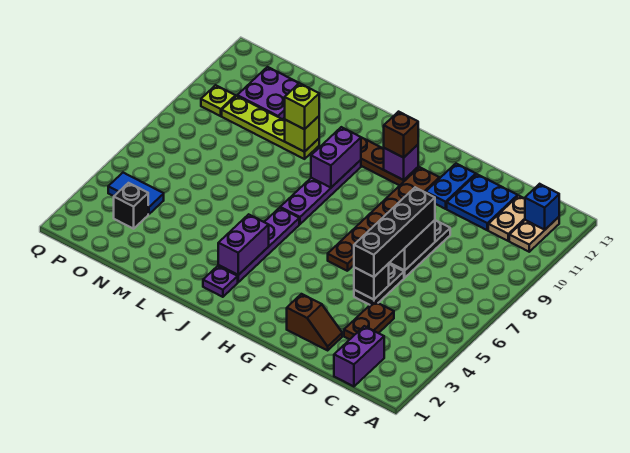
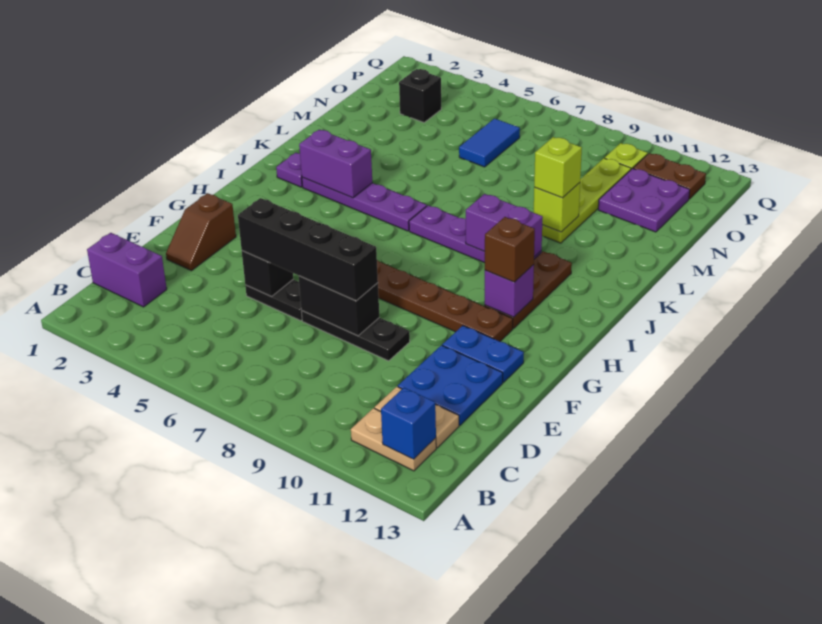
brown 1x2 plate [344,301,394,339] -> brown 1x2 plate moved to [633,153,706,199]
blue 1x2 tile [108,173,164,214] -> blue 1x2 tile moved to [459,119,520,167]

